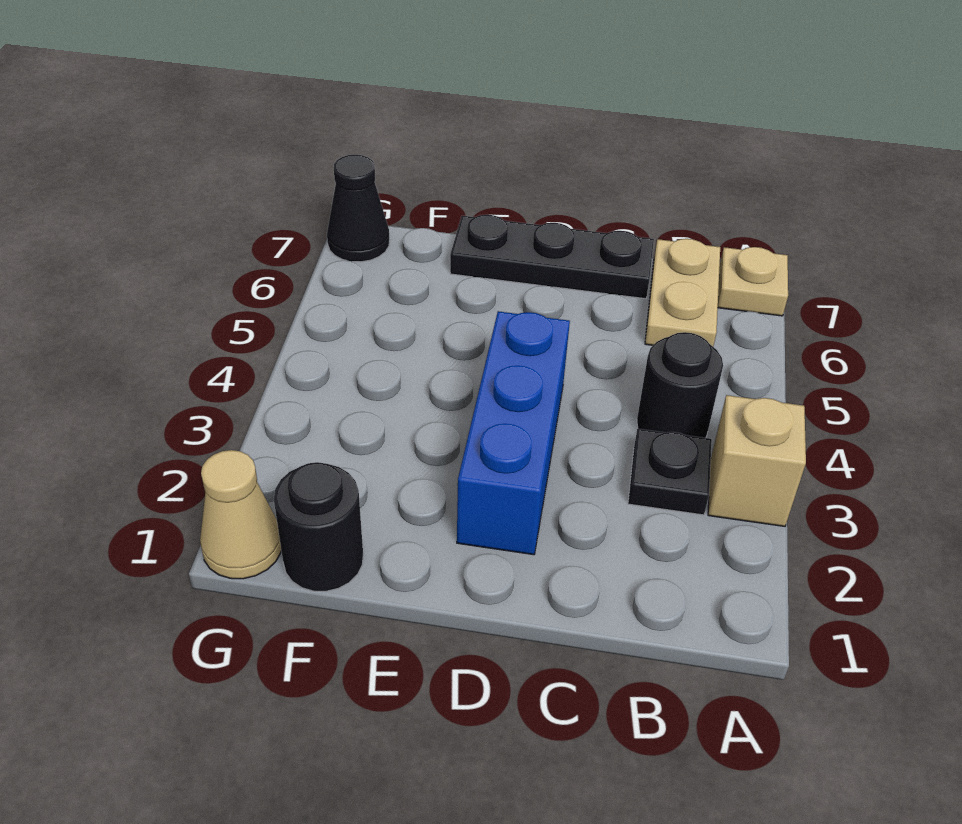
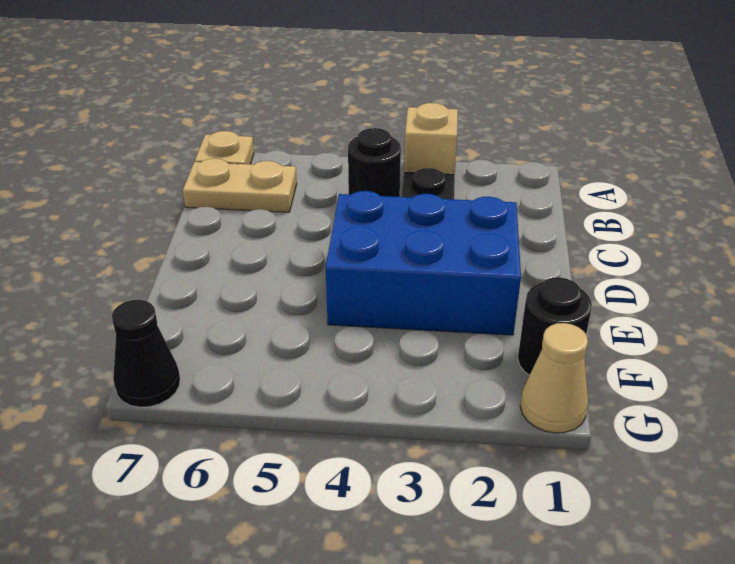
black 1x3 plate [450,215,654,299] -> none
blue 1x3 brick [457,311,570,555] -> blue 2x3 brick [326,191,521,335]

